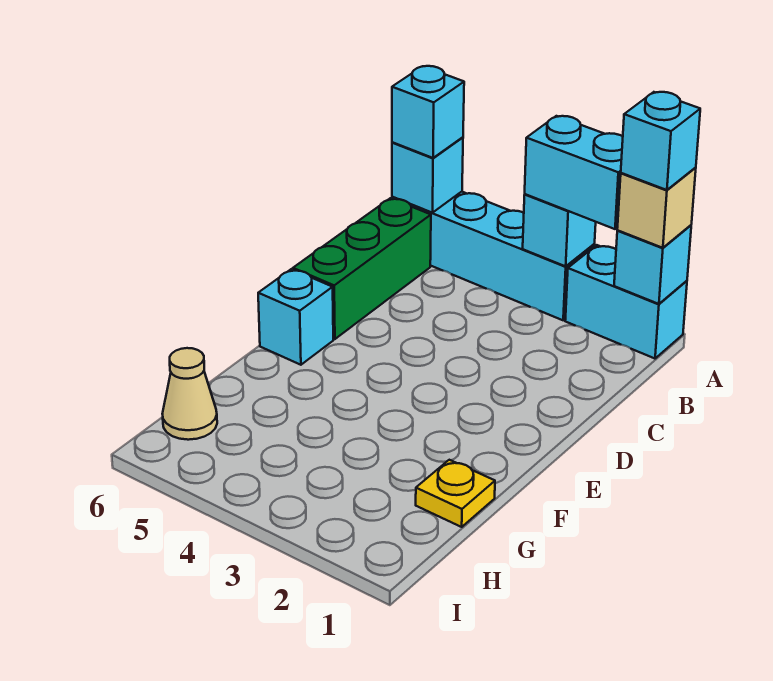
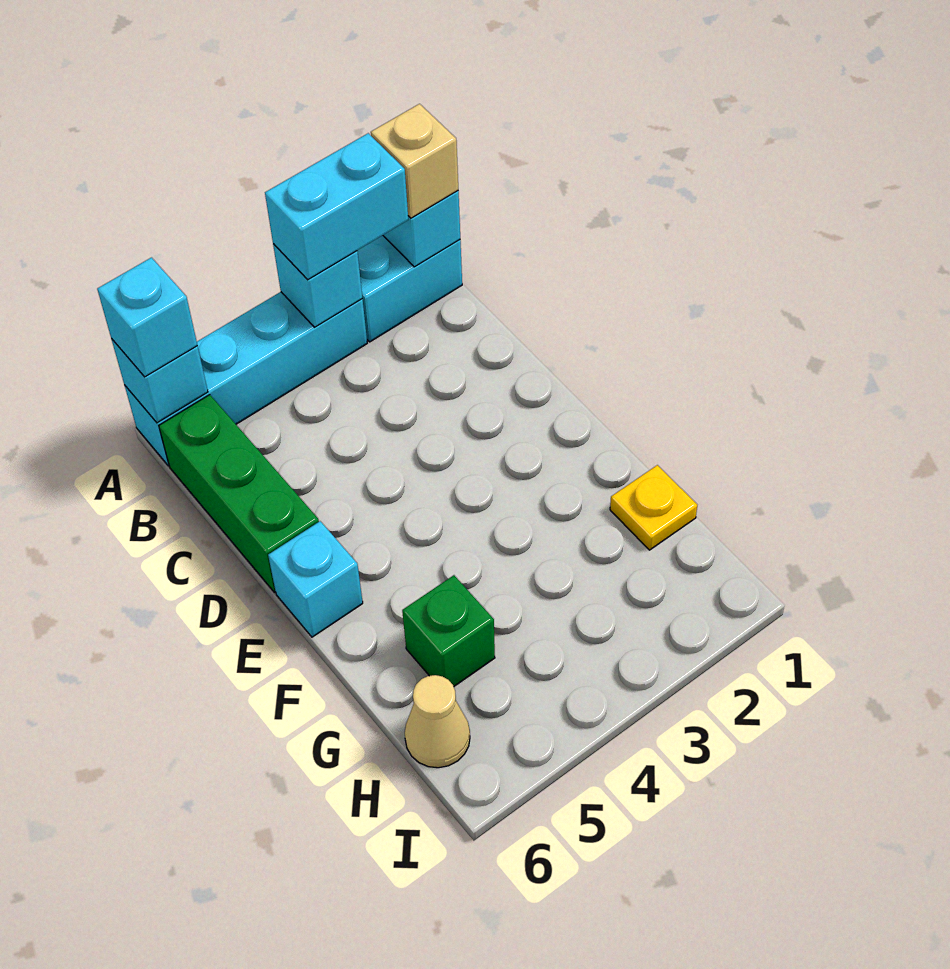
cyan 1x1 brick [621,92,700,190] -> none
none -> green 1x1 brick [402,575,495,686]

